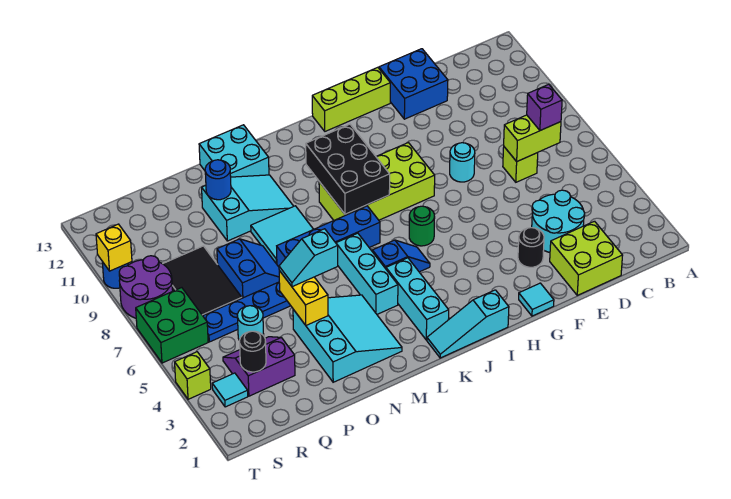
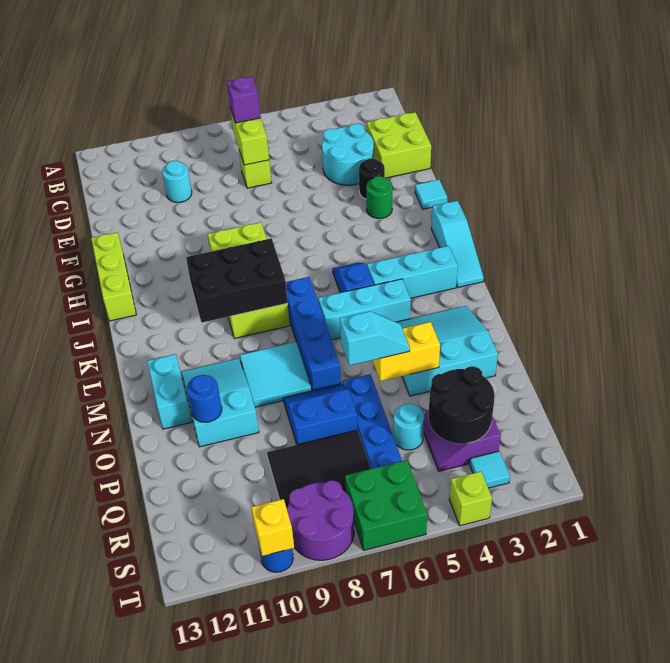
blue 2x2 brick [379,49,448,119] -> none
cyan 1x1 round brick [450,143,475,182] -> cyan 1x1 round brick moved to [162,161,192,203]
green 1x1 round brick [409,206,435,246] -> green 1x1 round brick moved to [366,176,392,219]
cyan 2x2 brick [199,125,269,177] -> cyan 1x2 brick [147,354,192,429]
cyan 1x2 slope [279,229,338,287] -> cyan 1x2 slope turned to [340,311,410,366]
black 1x1 round brick [240,331,266,372] -> black 2x2 round brick [429,366,495,444]

